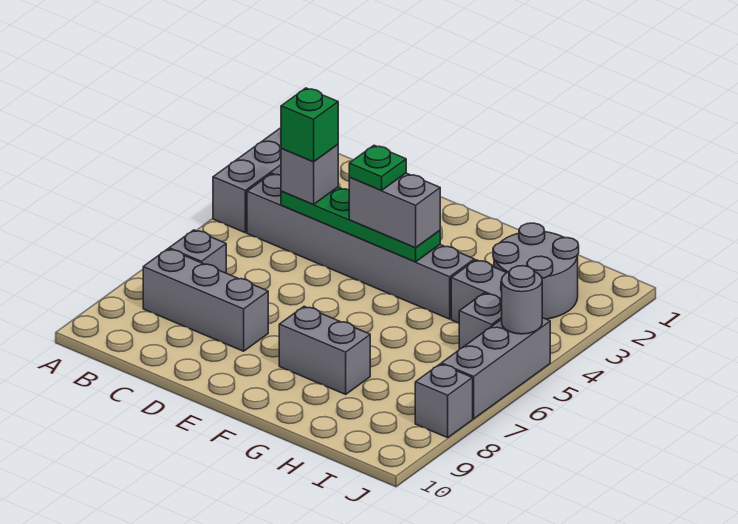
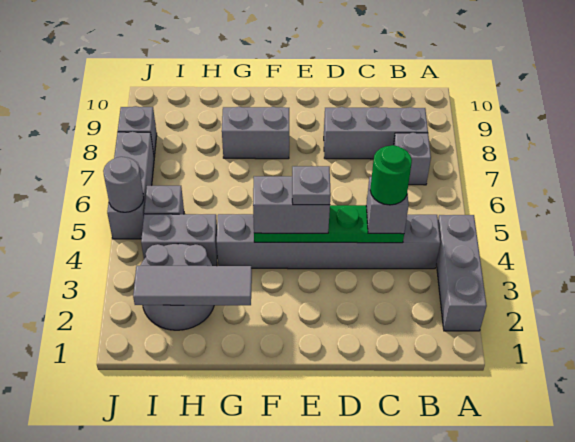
green 1x1 brick [281,88,338,162] -> green 1x1 round brick [370,145,412,205]
green 1x1 plate [349,145,406,191] -> grey 1x1 plate [292,166,331,205]
none -> grey 1x3 tile [133,266,252,305]

